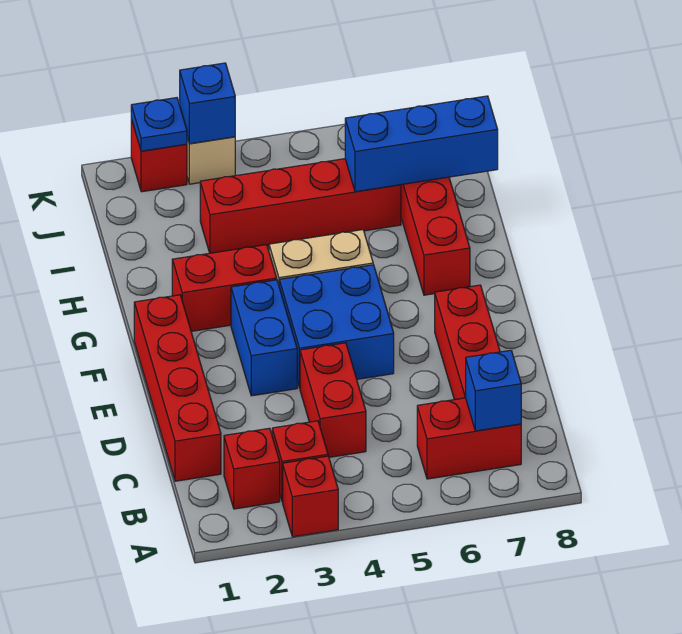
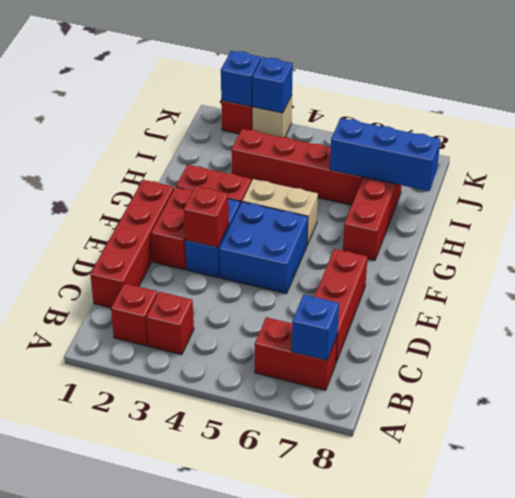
red 1x1 brick [283,456,338,537] -> red 1x1 brick moved to [184,186,229,247]
red 1x2 brick [300,343,366,457] -> red 1x2 brick moved to [151,187,193,270]
blue 1x1 plate [131,98,187,151] -> blue 1x1 brick [221,51,261,106]

